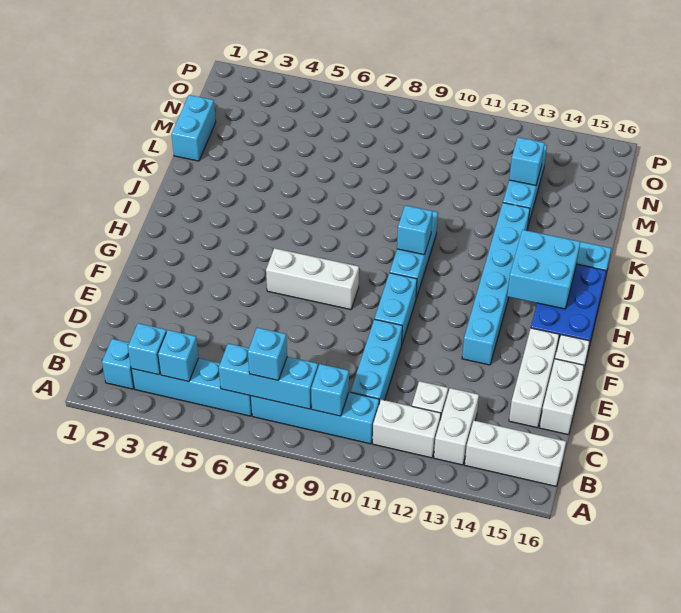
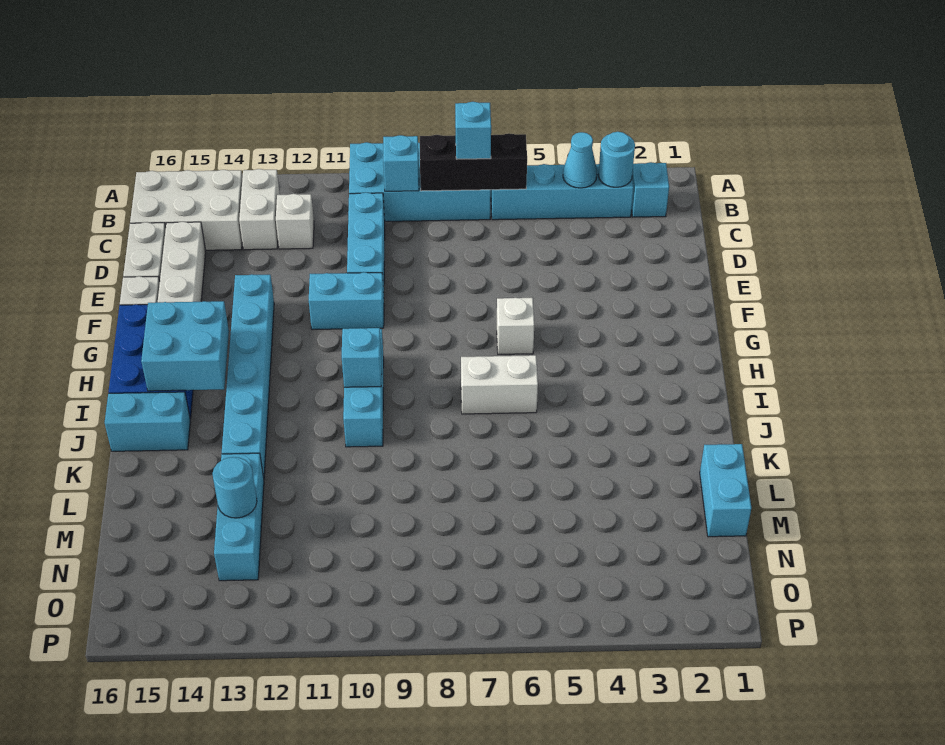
cyan 1x1 brick [128,323,167,375] -> cyan 1x1 round brick [598,132,635,187]
cyan 1x1 brick [158,330,198,382] -> cyan 1x1 cone [563,132,597,188]
cyan 1x3 brick [218,344,318,409] -> black 1x3 brick [420,133,527,191]
cyan 1x4 brick [251,392,379,444] -> cyan 2x4 brick [349,142,491,221]
white 1x2 brick [373,400,441,458] -> white 1x2 brick moved to [461,355,538,414]
white 1x3 brick [465,421,566,486] -> white 2x3 brick [130,170,242,250]
cyan 1x2 brick [375,273,417,343] -> cyan 1x2 brick turned to [309,272,384,330]
white 1x3 brick [266,248,359,310] -> white 1x1 brick [497,298,534,354]
cyan 1x1 brick [509,137,545,185] -> cyan 1x1 round brick [213,457,257,518]

